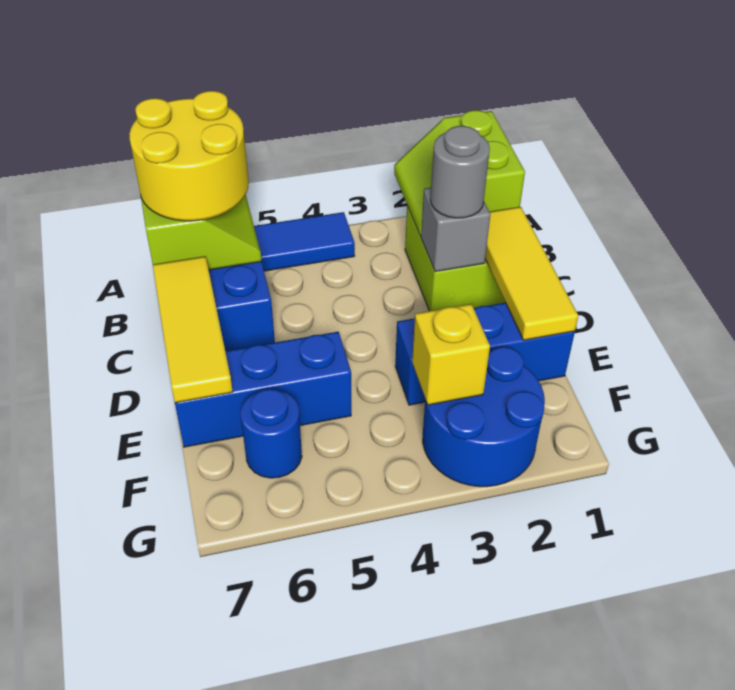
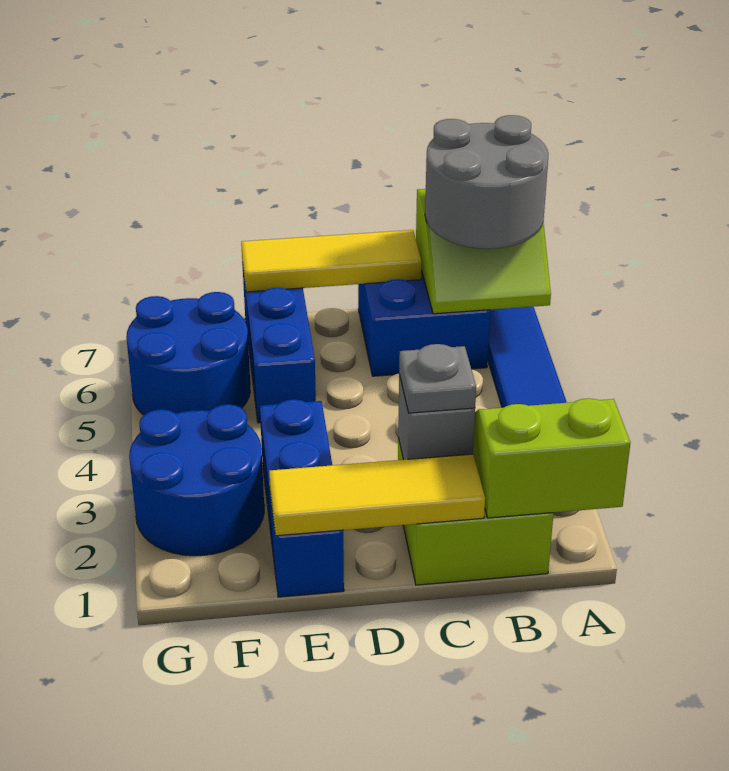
yellow 2x2 round brick [129,91,249,221] -> grey 2x2 round brick [425,115,549,249]
grey 1x1 round brick [430,126,490,218] -> grey 1x1 plate [399,344,476,413]
yellow 1x1 brick [412,304,490,405] -> none
blue 1x1 round brick [241,389,302,478] -> blue 2x2 round brick [126,292,250,415]

